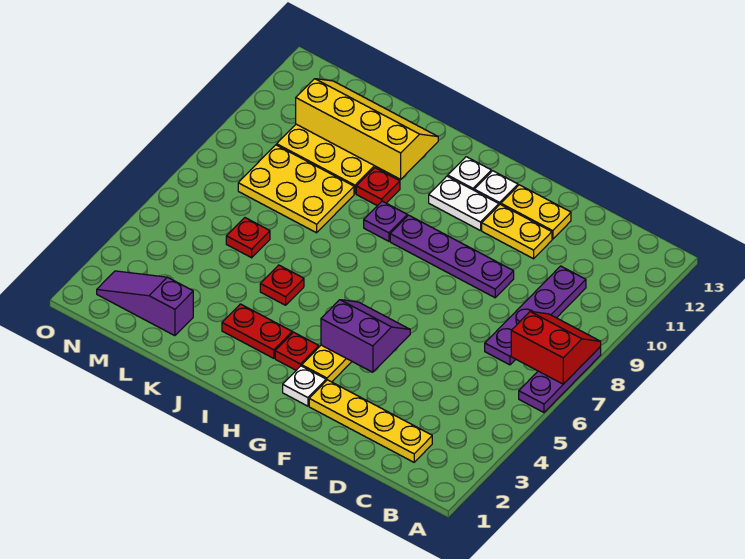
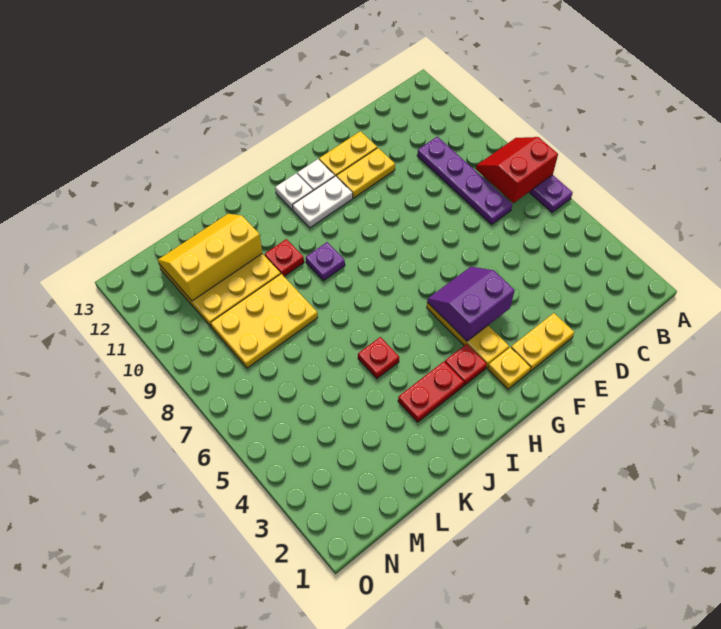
yellow 1x4 plate [309,380,432,462] -> yellow 1x2 plate [511,313,574,371]
purple 1x4 plate [390,215,514,298] -> none
white 1x1 plate [283,366,326,406] -> yellow 1x1 plate [488,347,531,389]
yellow 2x4 slope [296,79,438,179] -> yellow 2x3 slope [158,214,262,301]
purple 1x3 slope [97,271,193,336] -> none
red 1x1 plate [226,218,270,258] -> none

